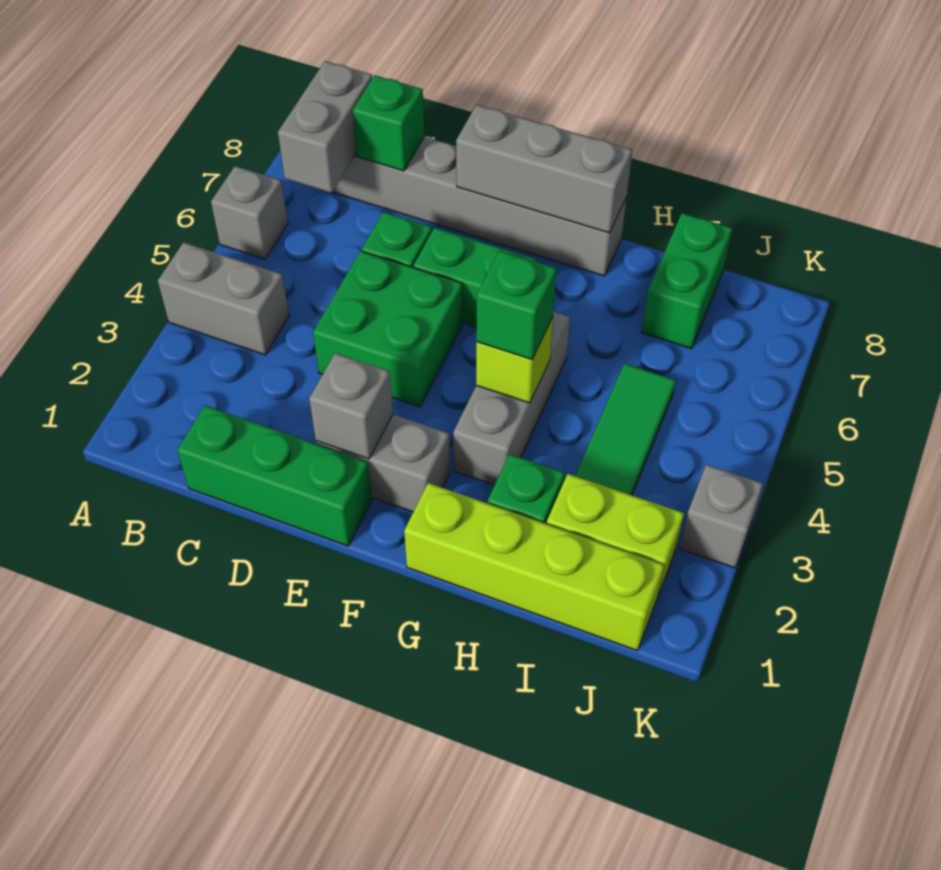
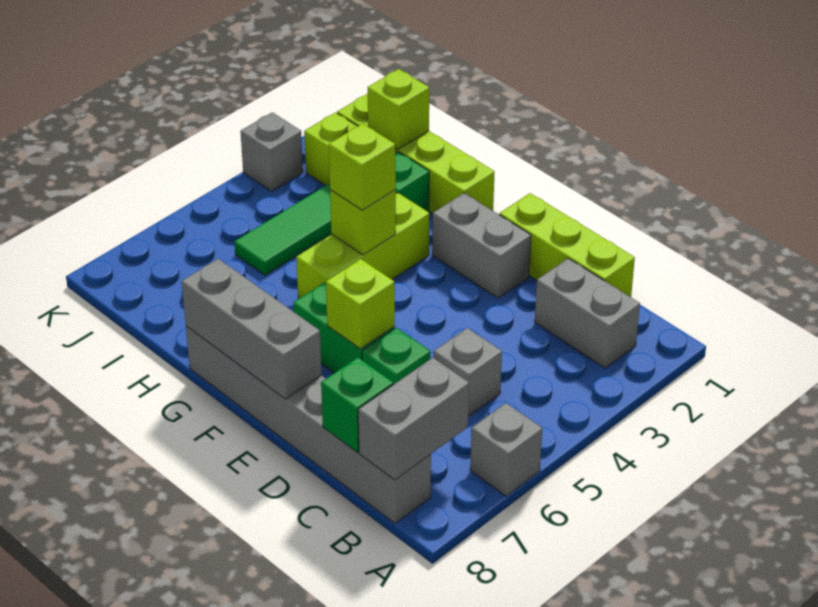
grey 1x2 brick [158,242,289,355] -> grey 1x2 brick moved to [535,258,640,368]
green 1x3 brick [177,405,372,546] -> lime 1x3 brick [499,193,635,297]
green 2x2 brick [313,251,463,407] -> none
grey 1x1 brick [309,353,393,459] -> grey 1x1 brick moved to [434,328,502,417]
none -> lime 1x1 brick [326,259,395,349]
grey 1x3 brick [453,312,570,485] -> lime 1x3 brick [296,193,429,299]
green 1x1 brick [476,251,557,359] -> lime 1x1 brick [329,124,396,210]
none -> lime 1x1 brick [367,69,429,149]
green 1x2 brick [641,213,732,349] -> none

